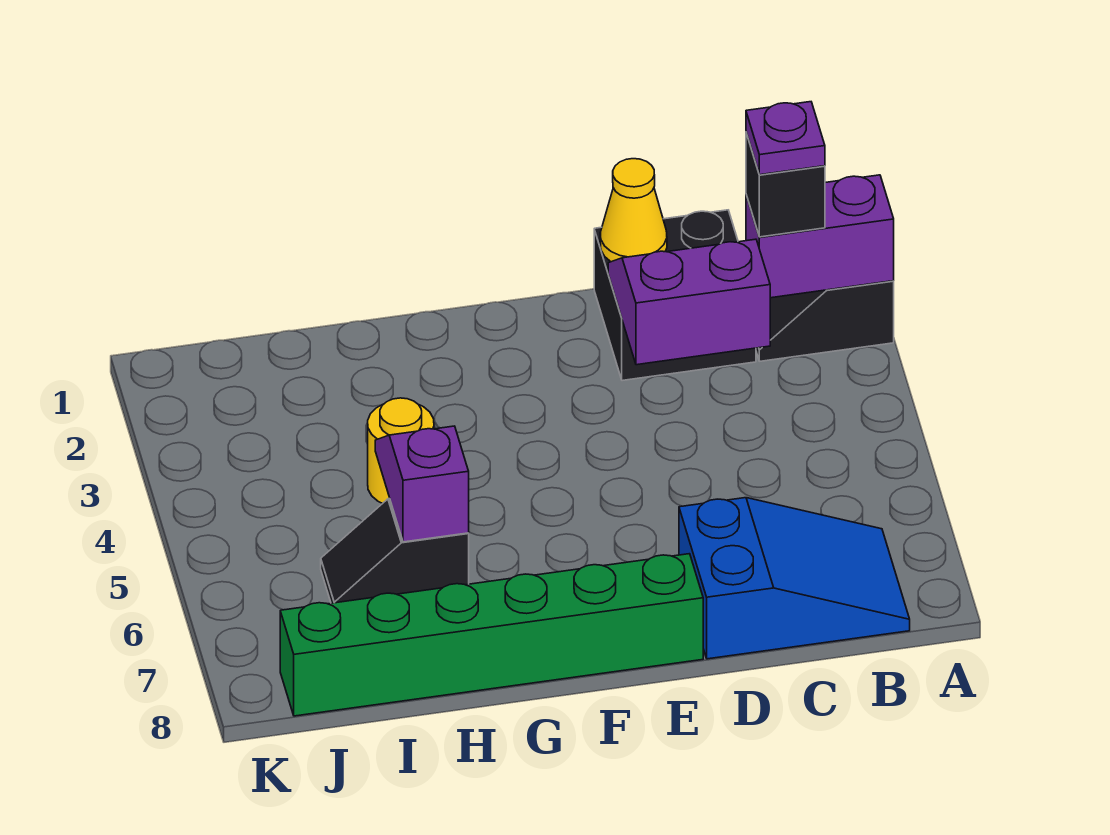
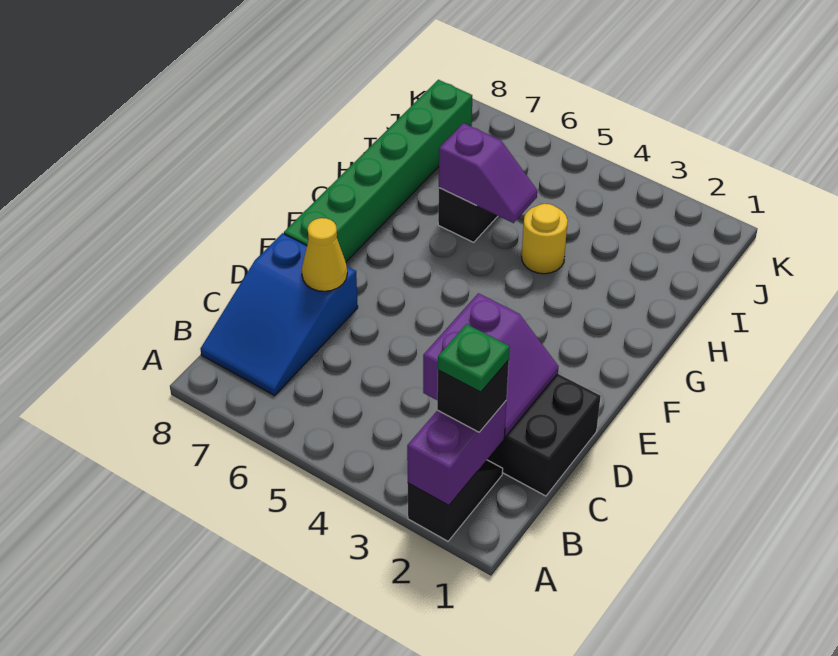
purple 1x1 plate [746,102,825,175] -> green 1x1 plate [438,324,510,392]
yellow 1x1 cone [600,159,667,262] -> yellow 1x1 cone moved to [302,218,347,291]

